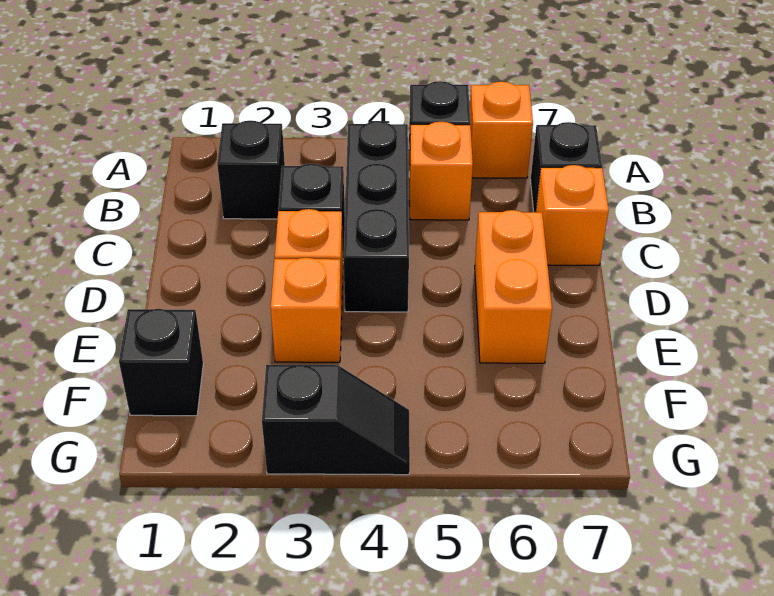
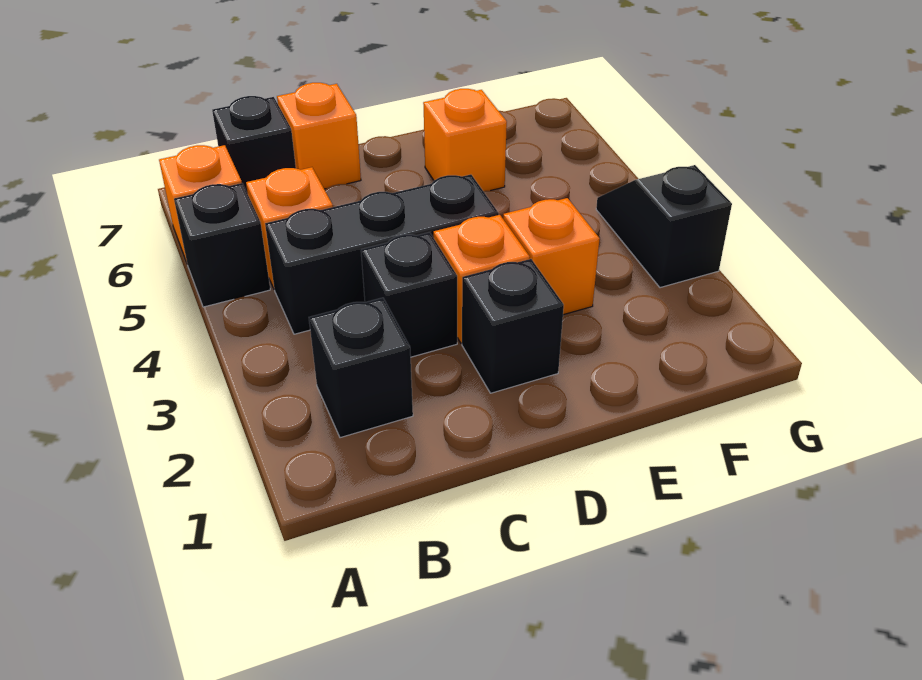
orange 1x2 brick [475,210,552,363] -> orange 1x1 brick [423,89,507,191]
black 1x1 brick [119,309,203,416] -> black 1x1 brick moved to [462,259,564,393]

